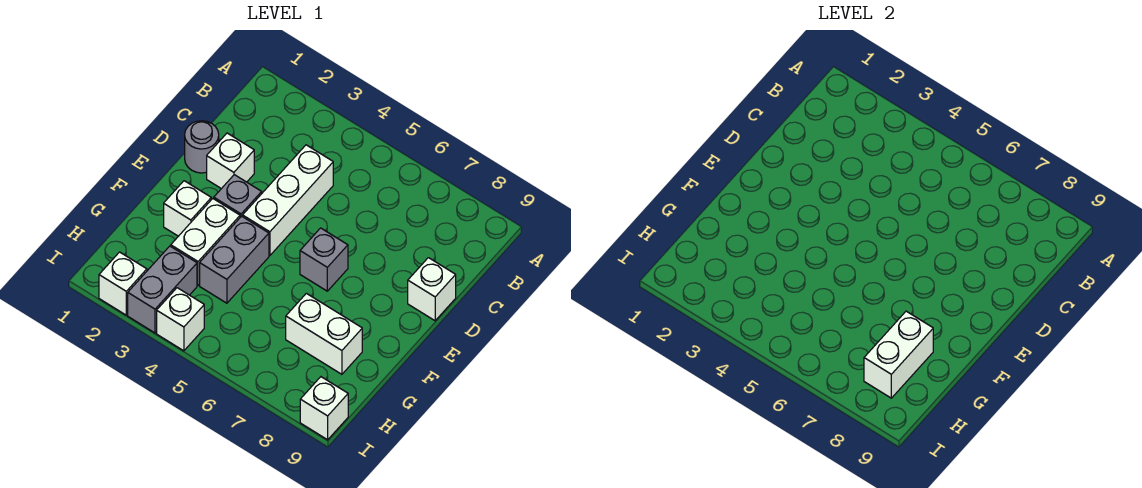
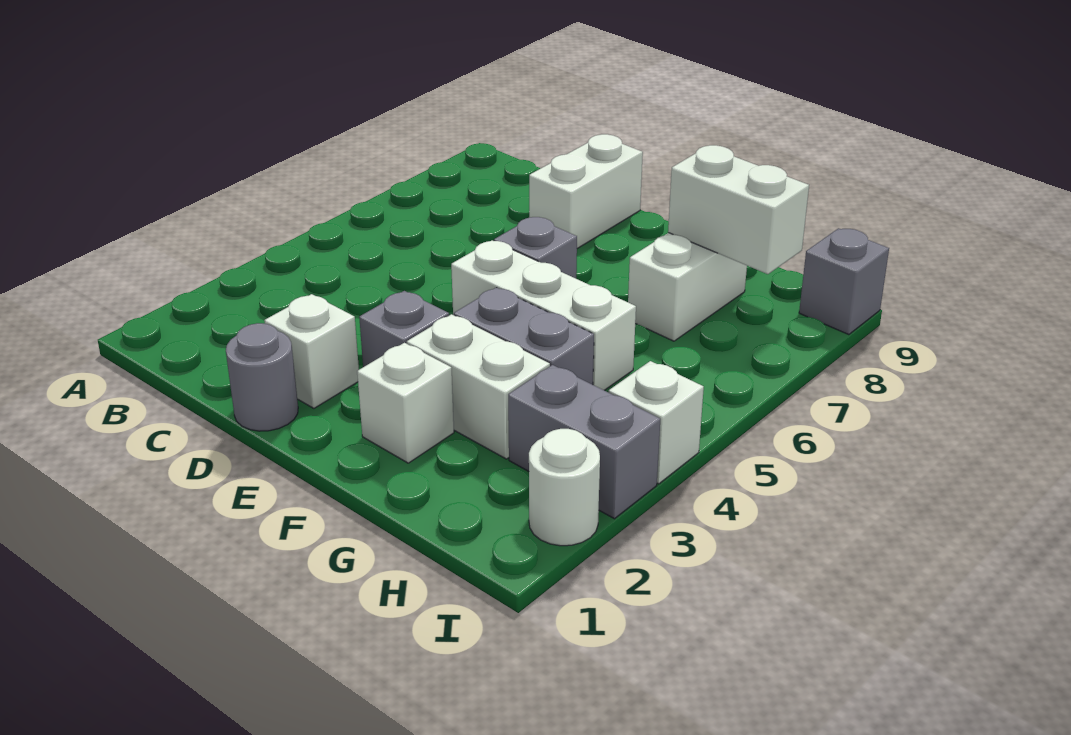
white 1x3 brick [243,145,333,256] -> white 1x3 brick moved to [451,240,636,390]
white 1x1 brick [408,258,456,321] -> white 1x2 brick [529,134,643,249]
white 1x1 brick [99,252,147,315] -> white 1x1 round brick [529,429,600,546]
white 1x1 brick [300,377,348,440] -> grey 1x1 brick [799,228,889,335]

